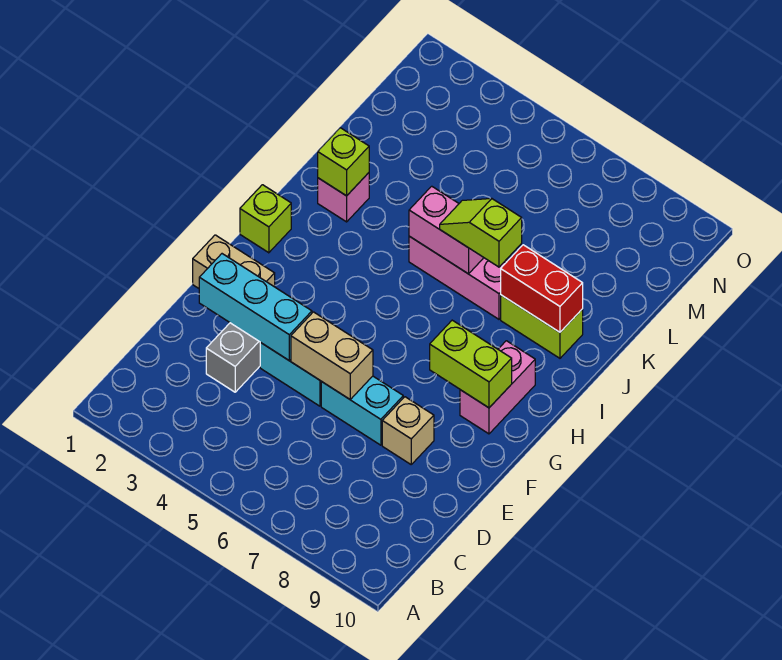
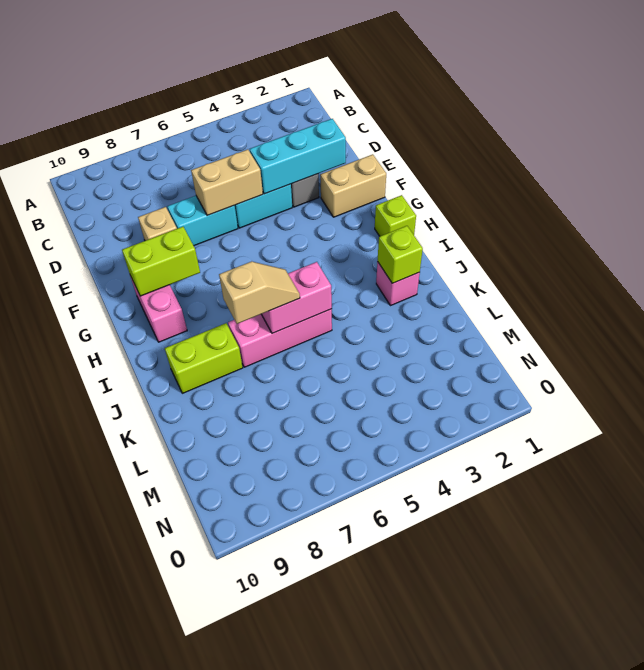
lime 1x2 slope [440,198,522,267] -> tan 1x2 slope [219,261,300,324]
red 1x2 brick [501,245,583,332] -> none

